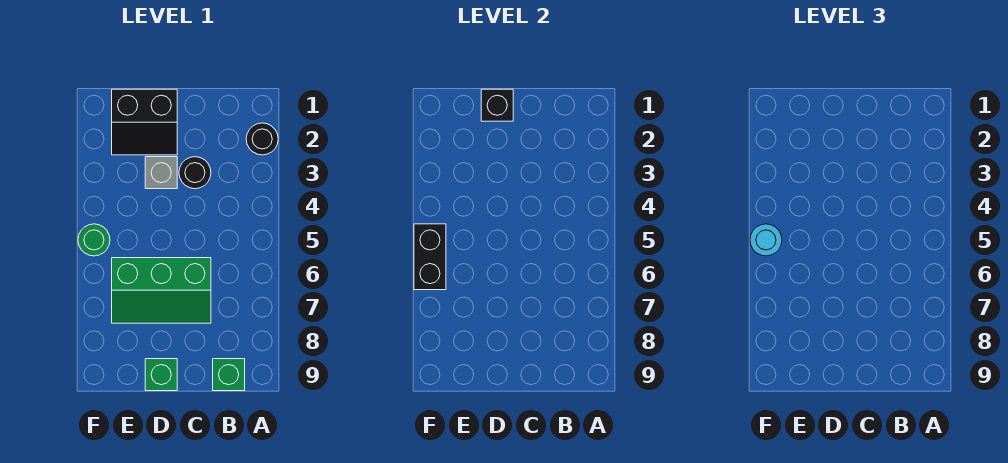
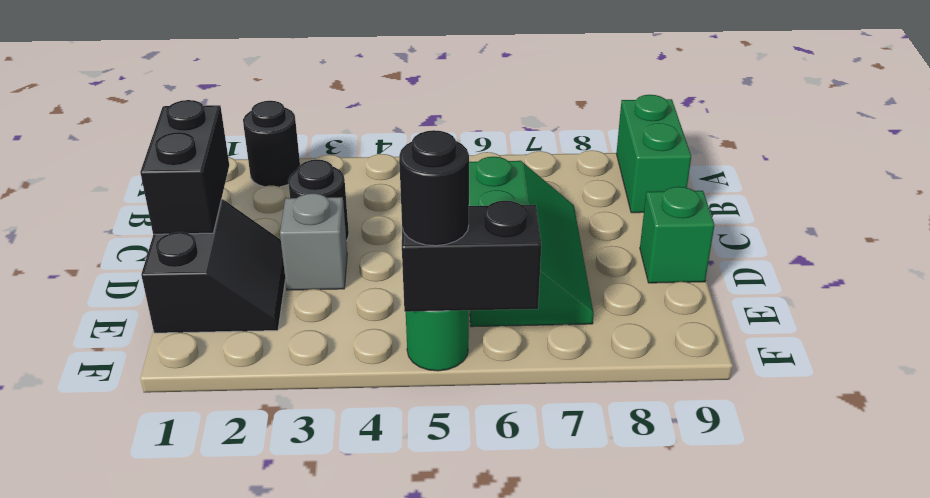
green 1x1 brick [213,359,245,391] -> green 1x2 brick [616,95,691,213]
black 1x1 brick [481,89,513,121] -> black 1x2 brick [140,100,229,234]
cyan 1x1 round brick [750,224,782,256] -> black 1x1 round brick [399,130,469,246]

